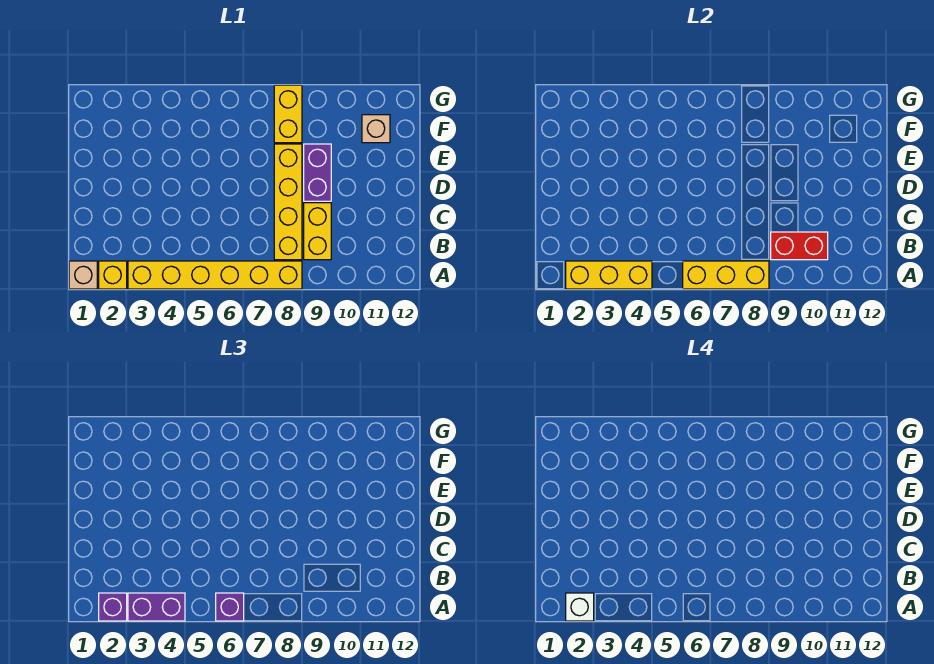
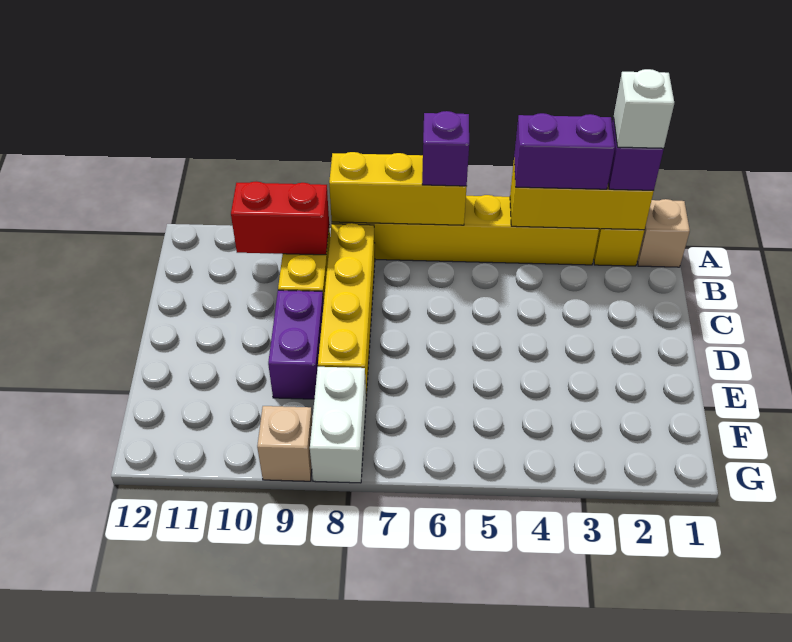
yellow 1x2 brick [274,85,302,143] -> white 1x2 brick [310,367,366,483]
tan 1x1 brick [362,115,390,143] -> tan 1x1 brick moved to [257,406,312,481]

